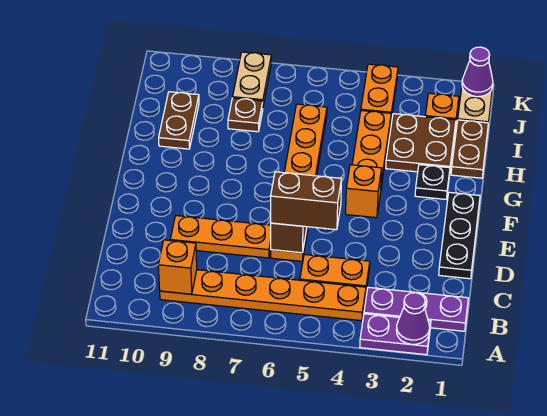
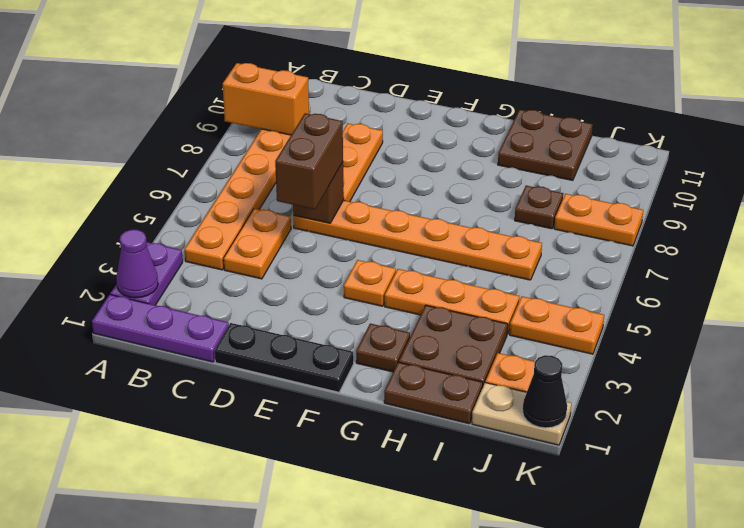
purple 1x3 plate [364,287,468,331] -> purple 1x3 plate turned to [92,295,229,362]
orange 1x1 brick [158,240,197,294] -> orange 1x2 brick [223,63,309,135]
orange 1x1 brick [346,165,382,218] -> orange 1x1 plate [344,260,396,306]
black 1x1 plate [415,165,450,199] -> brown 1x1 plate [356,324,410,372]
brown 1x2 plate [159,92,199,149] -> brown 2x2 plate [498,110,593,180]
tan 1x2 plate [233,52,271,106] -> orange 1x2 plate [554,194,643,246]
purple 1x1 cone [462,47,493,97] -> black 1x1 cone [522,355,567,428]

